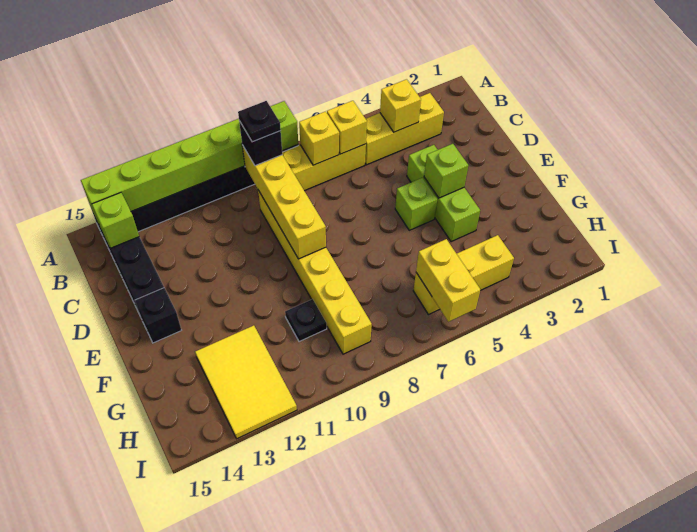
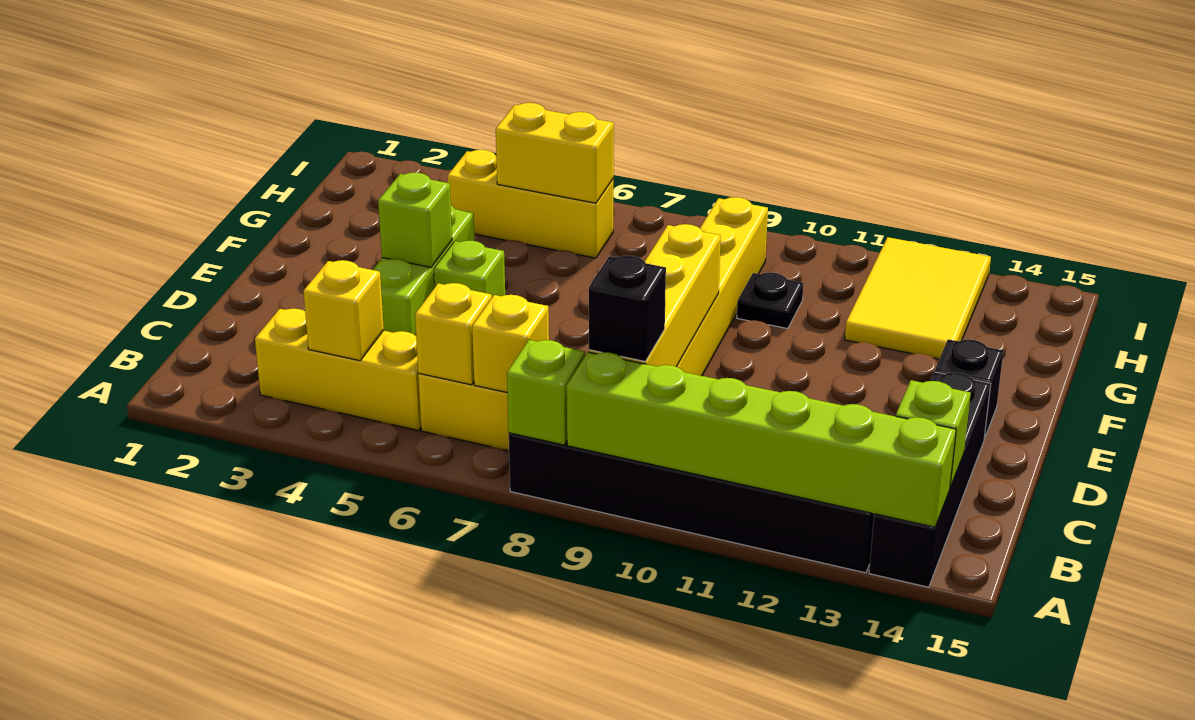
black 1x1 plate [238,101,281,142] -> none
yellow 1x2 brick [416,239,480,322] -> yellow 1x2 brick turned to [496,103,614,203]

